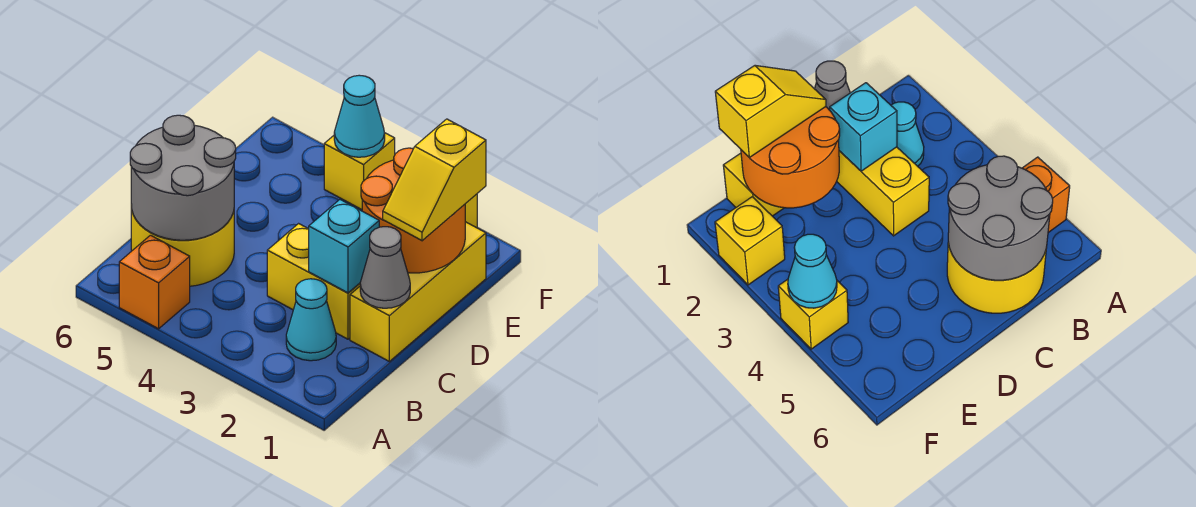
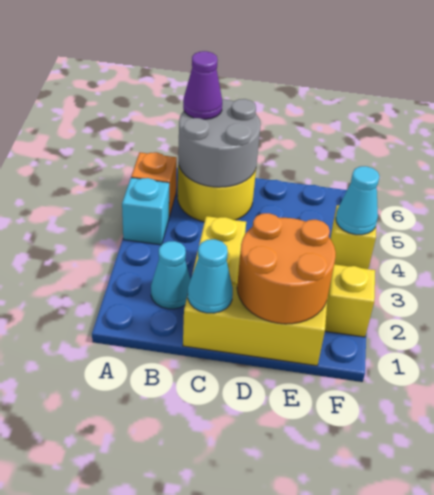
none -> purple 1x1 cone [183,51,222,119]
grey 1x1 cone [360,227,410,308] -> cyan 1x1 cone [188,239,233,313]
cyan 1x1 brick [309,200,379,293] -> cyan 1x1 brick moved to [122,178,169,245]
yellow 1x2 slope [383,119,486,241] -> none

